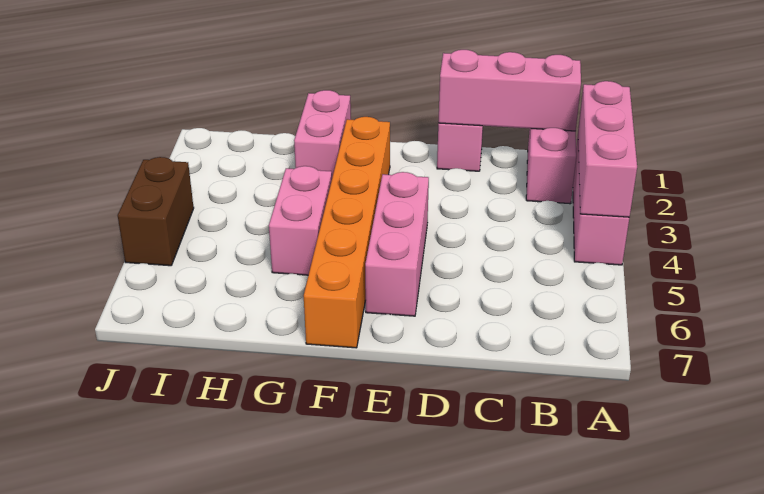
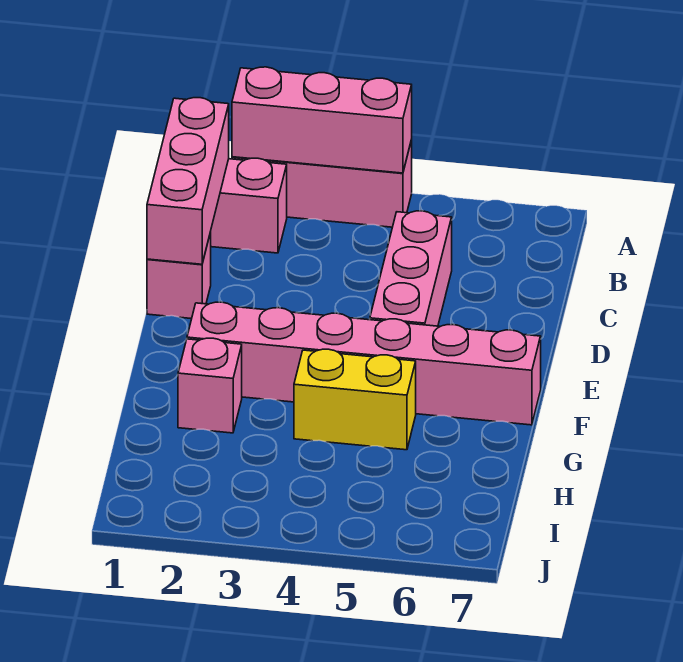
pink 1x3 brick [365,172,429,316] -> pink 1x3 brick turned to [370,211,452,326]
orange 1x6 brick [304,117,390,348] -> pink 1x6 brick [187,302,541,425]
pink 1x2 brick [294,90,351,177] -> pink 1x1 brick [178,338,242,433]
pink 1x2 brick [269,166,332,275] -> yellow 1x2 brick [294,349,416,450]
brown 1x2 brick [118,157,194,266] -> none

